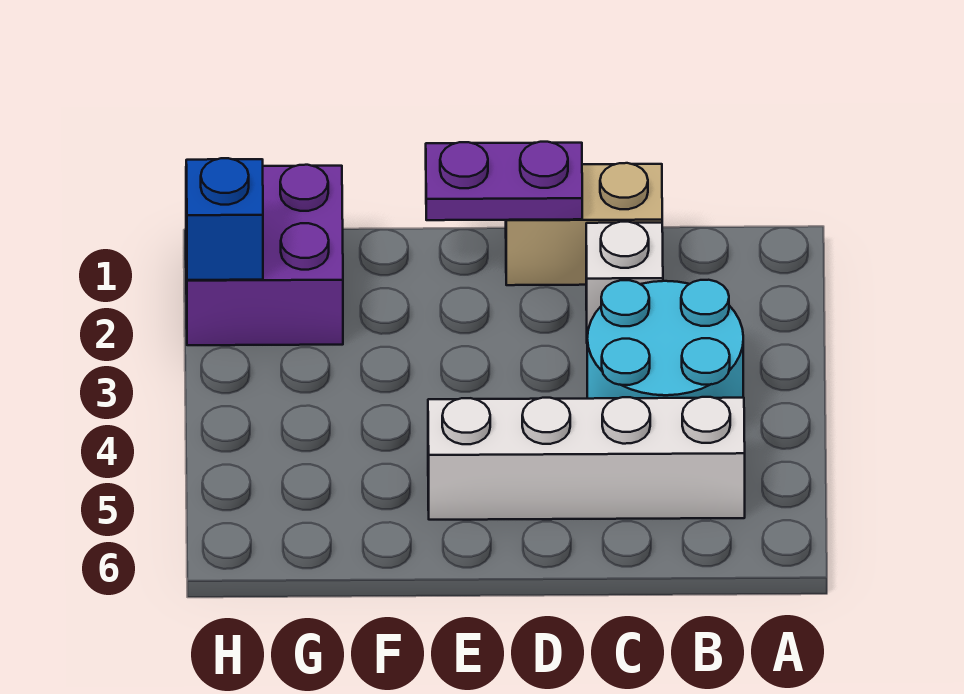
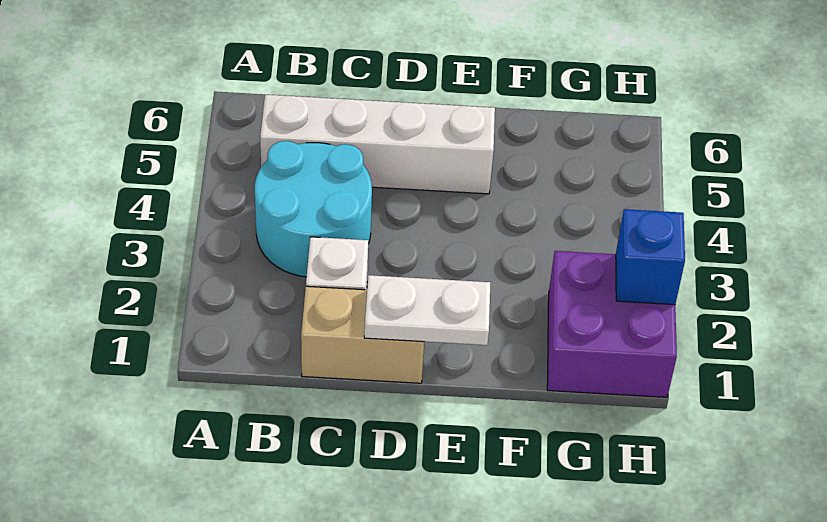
purple 1x2 plate [426,142,582,220] -> white 1x2 plate [364,275,491,345]

